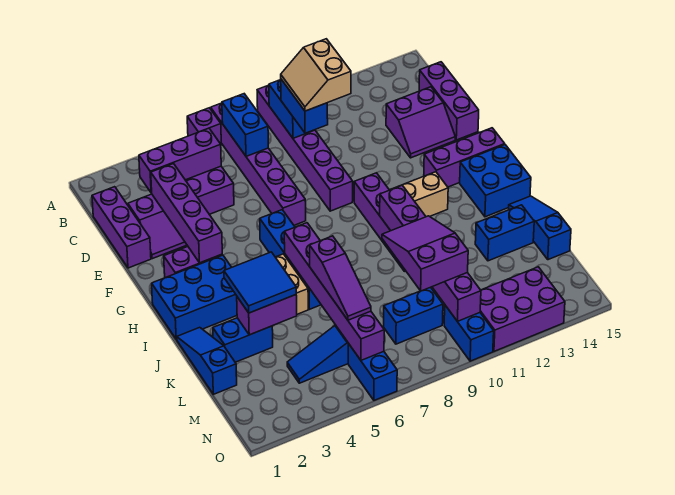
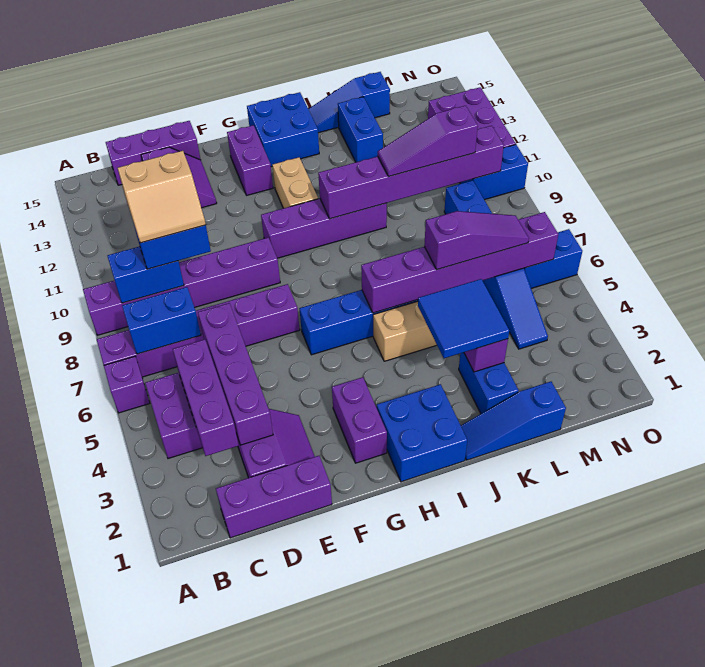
purple 1x4 brick [151,164,222,263] -> purple 1x4 brick turned to [198,303,273,445]
purple 1x3 brick [424,128,505,187] -> purple 1x2 brick [227,125,273,195]
blue 2x3 brick [152,255,237,339] -> blue 2x2 brick [377,384,467,482]
purple 2x3 slope [382,216,468,291] -> purple 1x3 slope [378,106,478,177]

